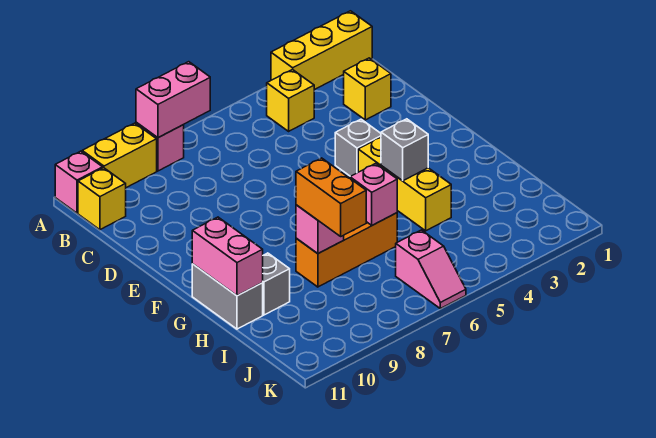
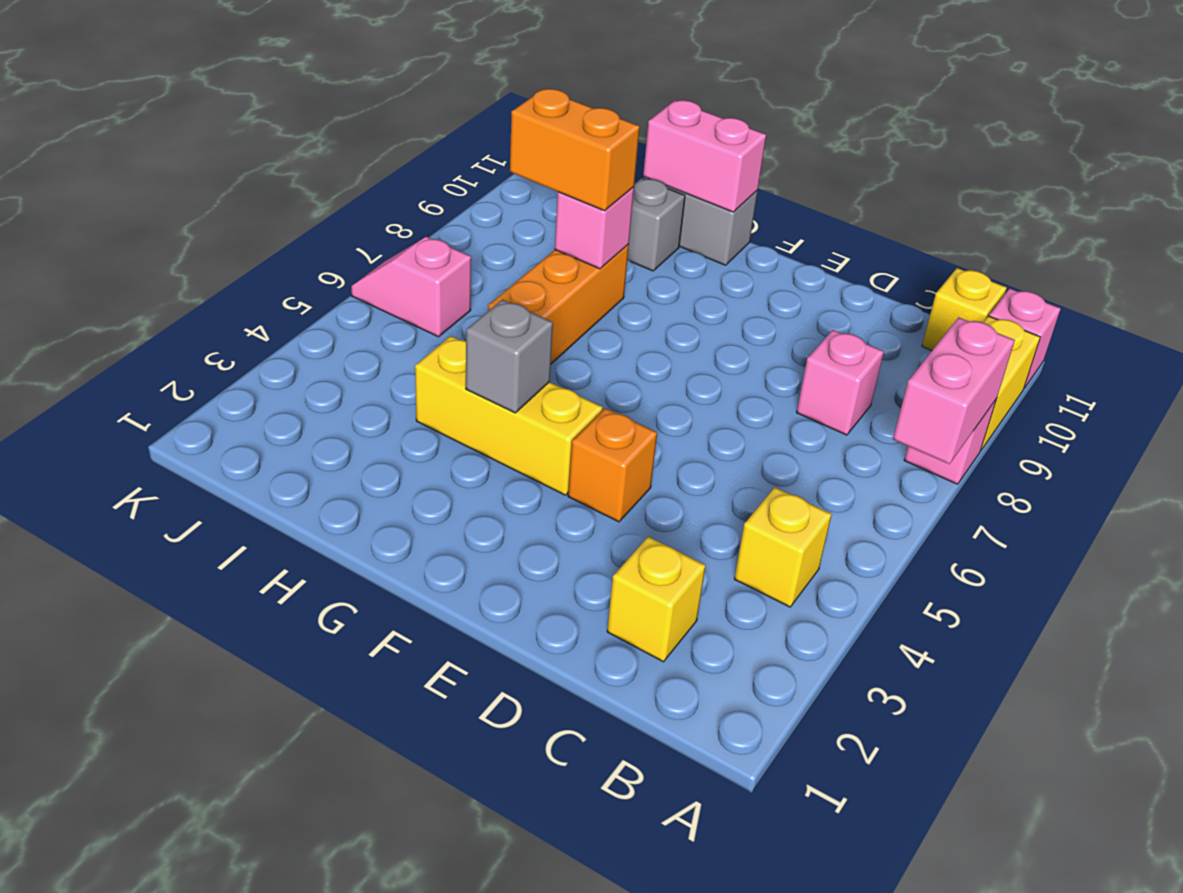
yellow 1x3 brick [271,11,372,90] -> none
grey 1x1 brick [335,119,381,176] -> orange 1x1 brick [568,408,657,522]
pink 1x1 brick [350,163,397,225] -> pink 1x1 brick moved to [796,330,884,435]

